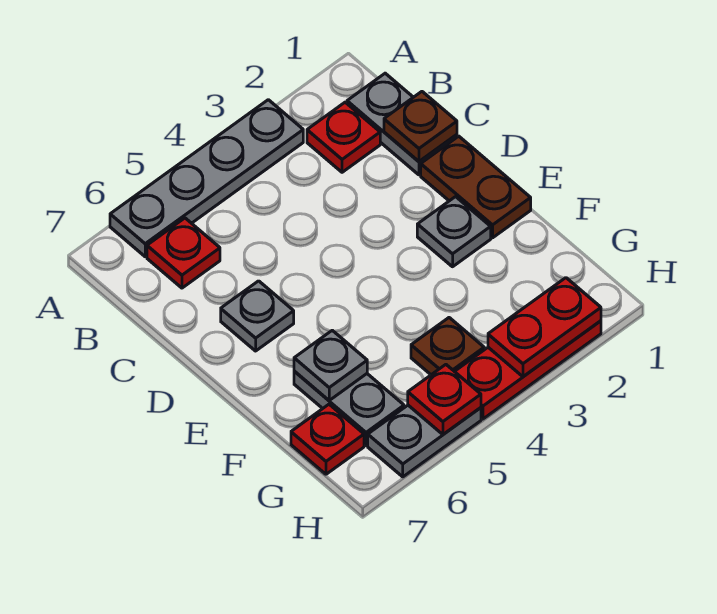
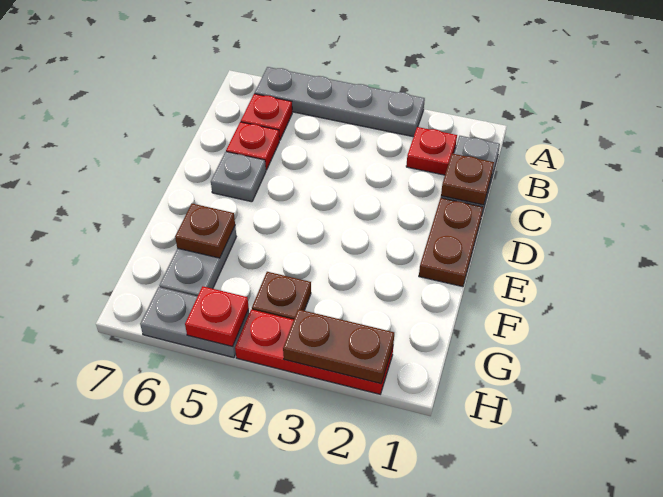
grey 1x1 plate [417,197,491,267] -> none
grey 1x1 plate [294,330,367,400] -> brown 1x1 plate [175,203,235,258]
red 1x1 plate [291,404,364,474] -> red 1x1 plate moved to [226,122,279,170]
red 1x2 plate [488,278,601,377] -> brown 1x2 plate [283,309,394,384]

